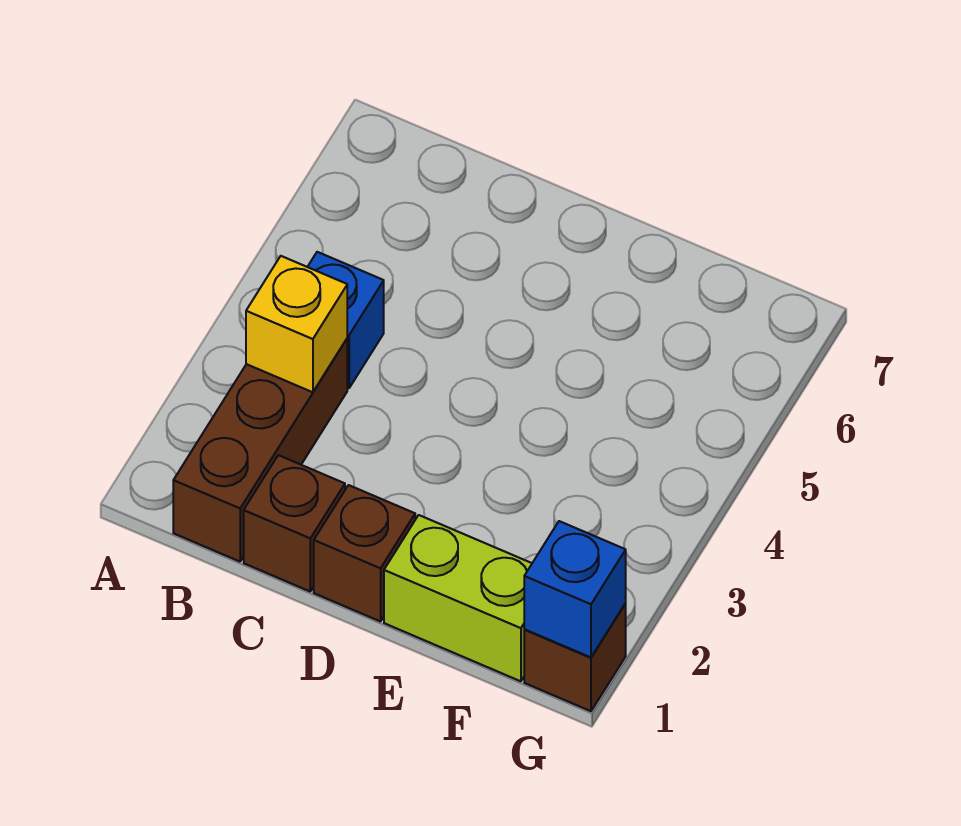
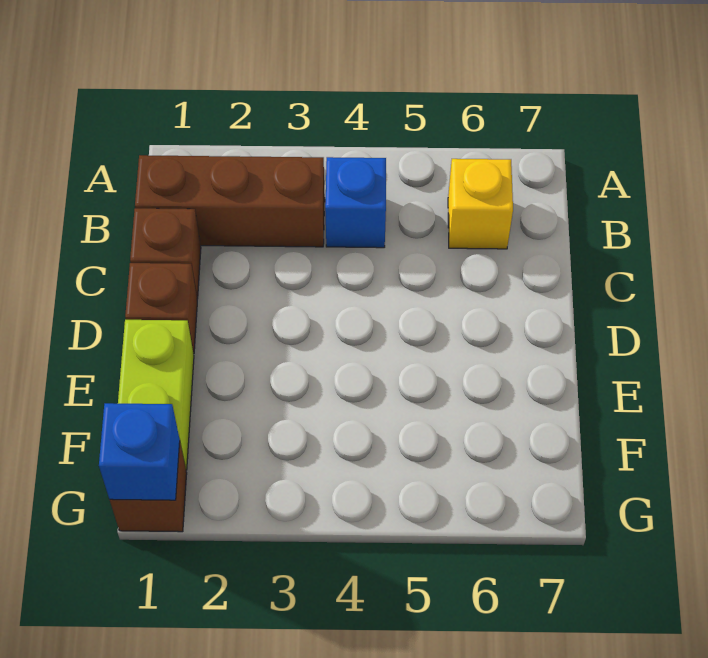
yellow 1x1 brick [246,256,347,392] -> yellow 1x1 brick moved to [448,159,513,249]

